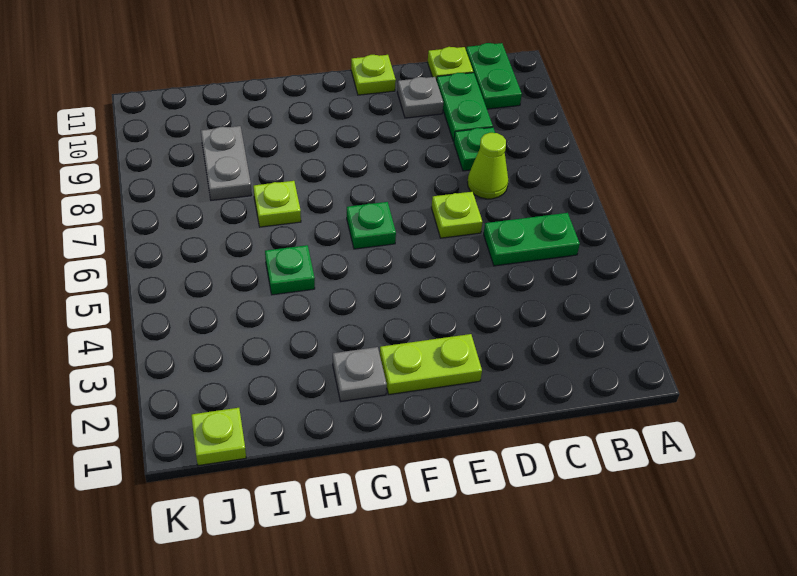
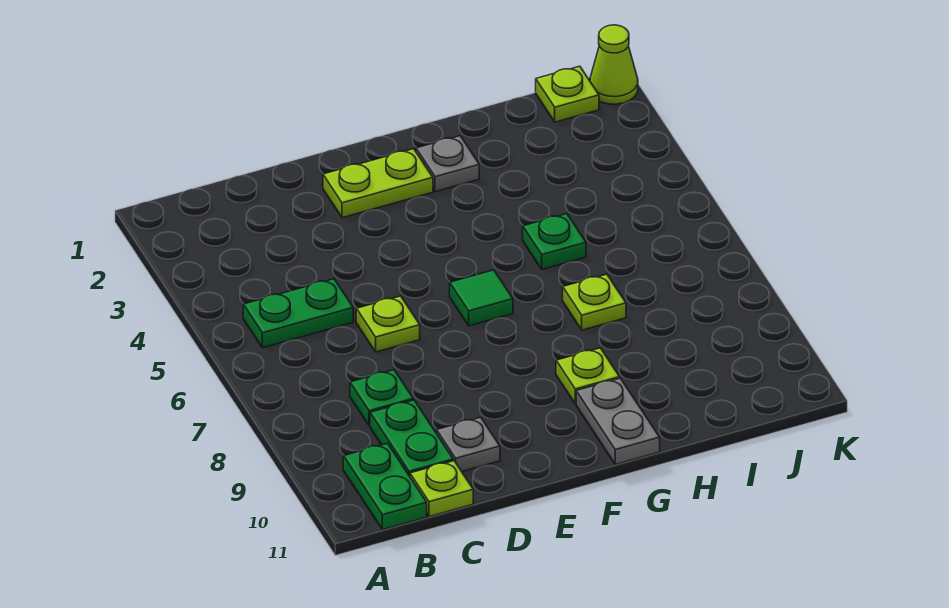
lime 1x1 cone [468,133,508,199] -> lime 1x1 cone moved to [590,25,638,104]
lime 1x1 plate [351,55,396,95] -> lime 1x1 plate moved to [556,348,620,404]
green 1x1 plate [347,202,396,249] -> green 1x1 tile [450,270,513,326]
grey 1x2 plate [201,126,252,200] -> grey 1x2 plate moved to [576,378,660,464]

